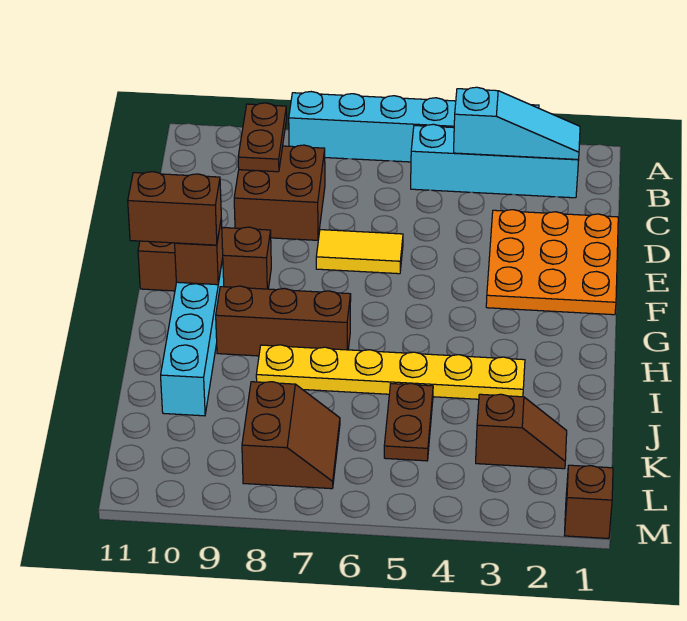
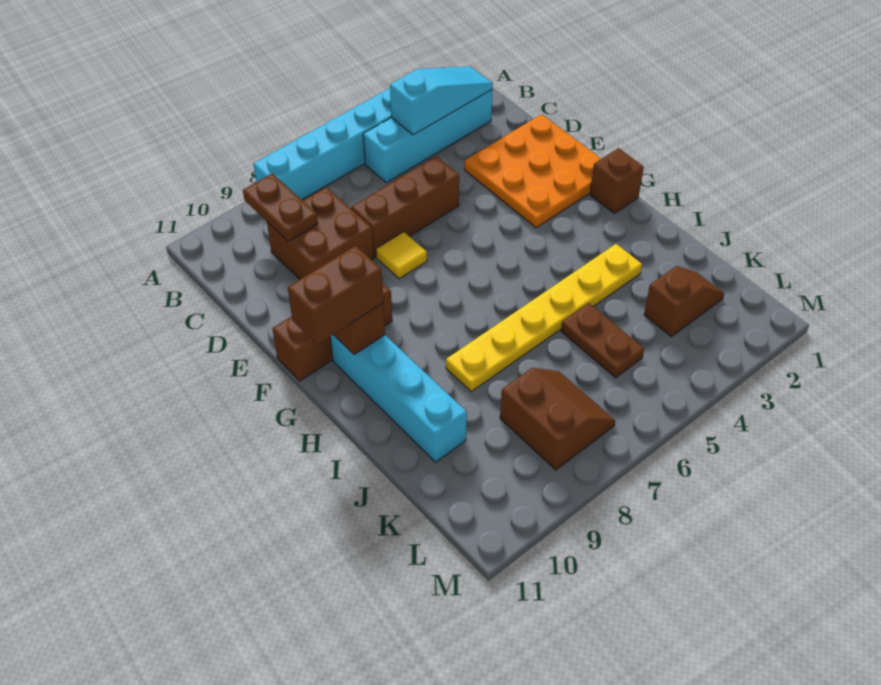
yellow 1x2 tile [316,230,403,274] -> yellow 1x1 tile [376,232,427,279]
brown 1x3 brick [216,286,351,356] -> brown 1x3 brick moved to [351,156,459,257]
brown 1x1 brick [564,465,613,538] -> brown 1x1 brick moved to [590,148,644,213]

